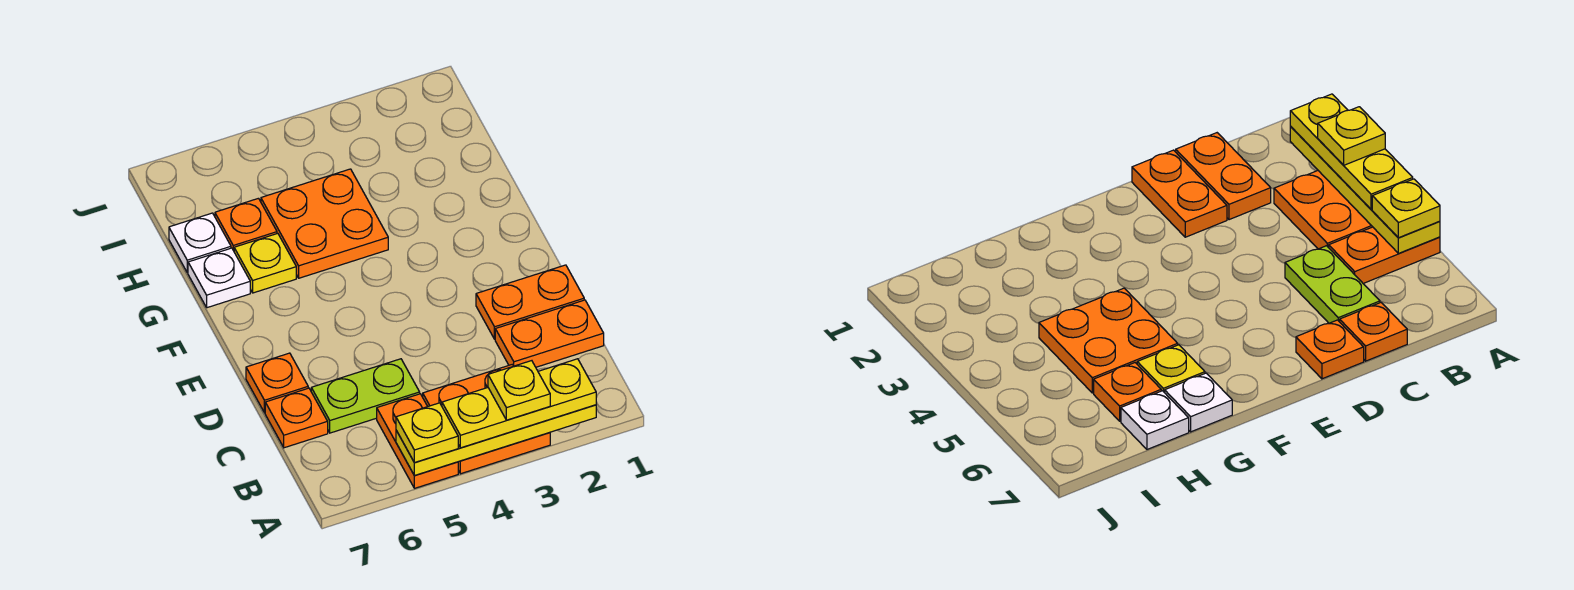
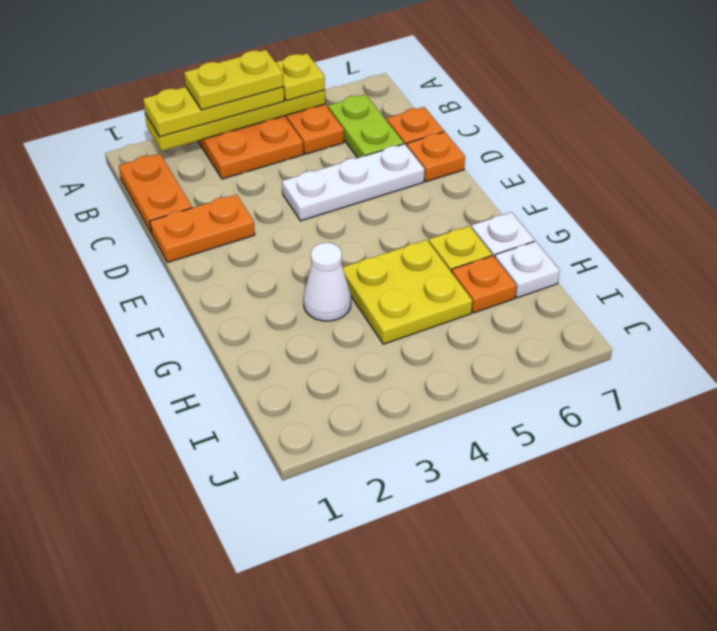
yellow 1x1 plate [488,361,550,420] -> yellow 1x2 plate [184,50,284,110]
orange 1x2 plate [495,300,604,367] -> orange 1x2 plate turned to [119,154,192,232]
lime 1x2 plate [311,359,420,433] -> lime 1x2 plate turned to [328,94,404,158]
none -> white 1x3 plate [282,144,425,221]
none -> white 1x1 cone [303,243,351,321]
orange 2x2 plate [261,169,388,278] -> yellow 2x2 plate [343,240,472,344]

